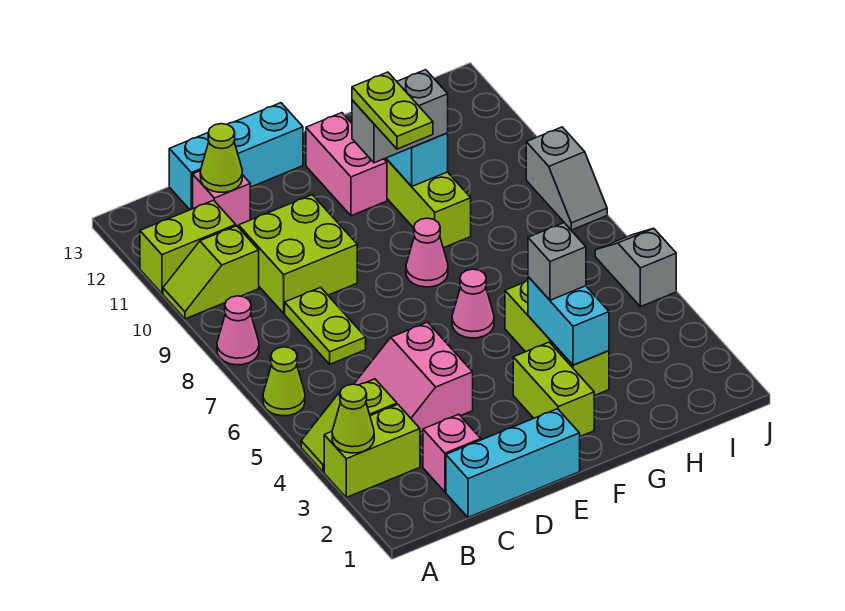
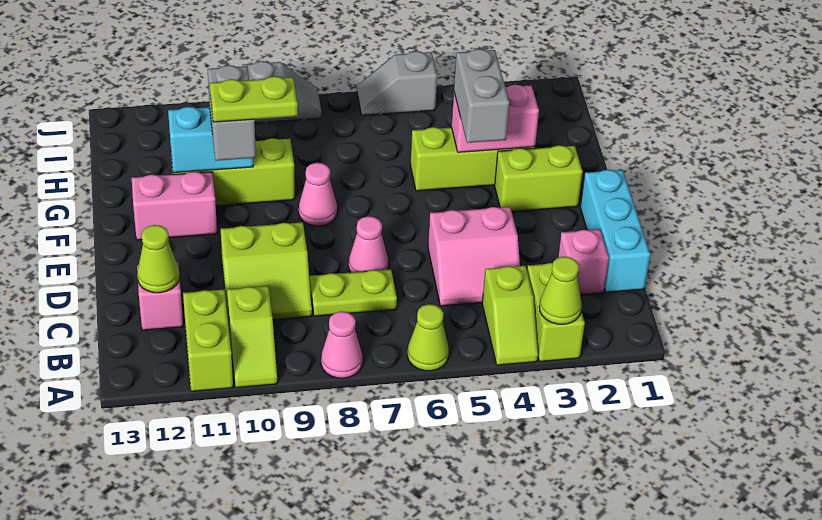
lime 2x2 brick [238,195,357,313] -> lime 2x2 slope [221,222,312,322]
cyan 1x3 brick [169,103,303,210] -> none
pink 1x1 cone [452,269,494,338] -> pink 1x1 cone moved to [349,216,388,273]
cyan 1x2 brick [528,277,609,365] -> pink 1x2 brick [452,85,539,152]
grey 1x1 brick [528,223,586,300] -> grey 1x2 brick [454,49,509,143]

